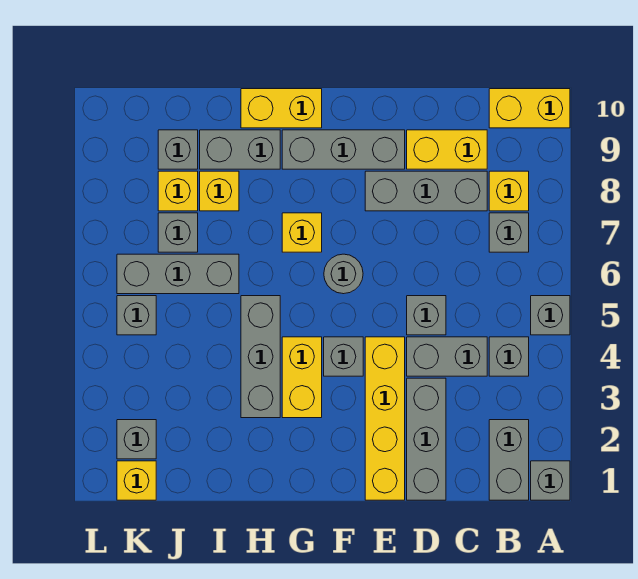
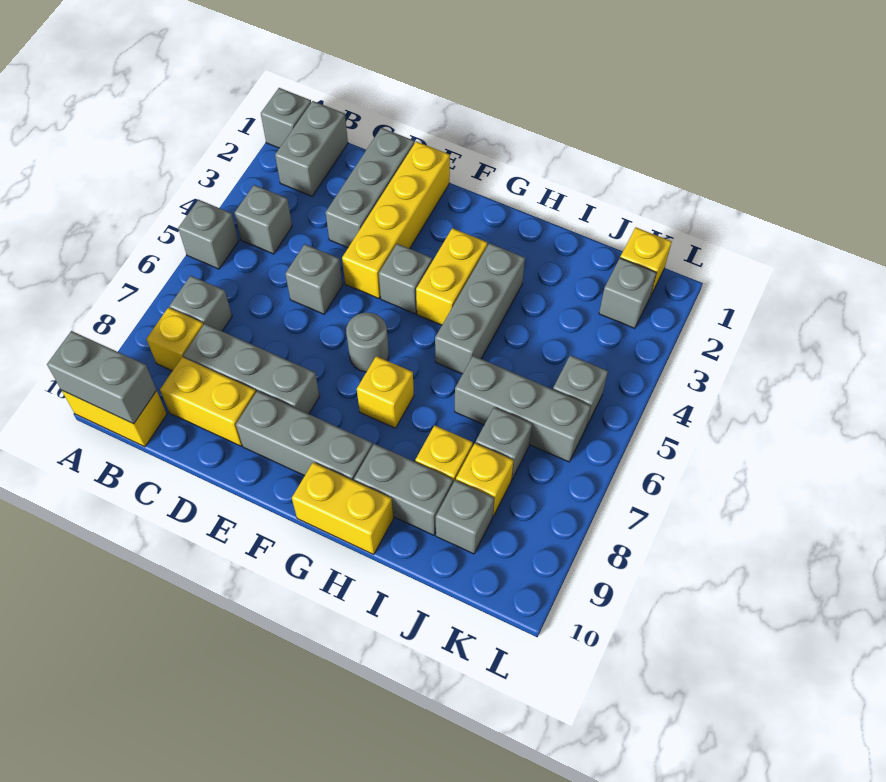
grey 1x2 brick [407,337,487,376] -> grey 1x2 brick moved to [47,331,157,424]

